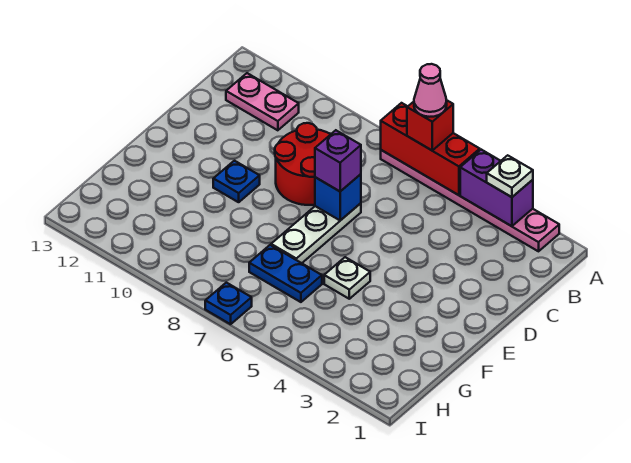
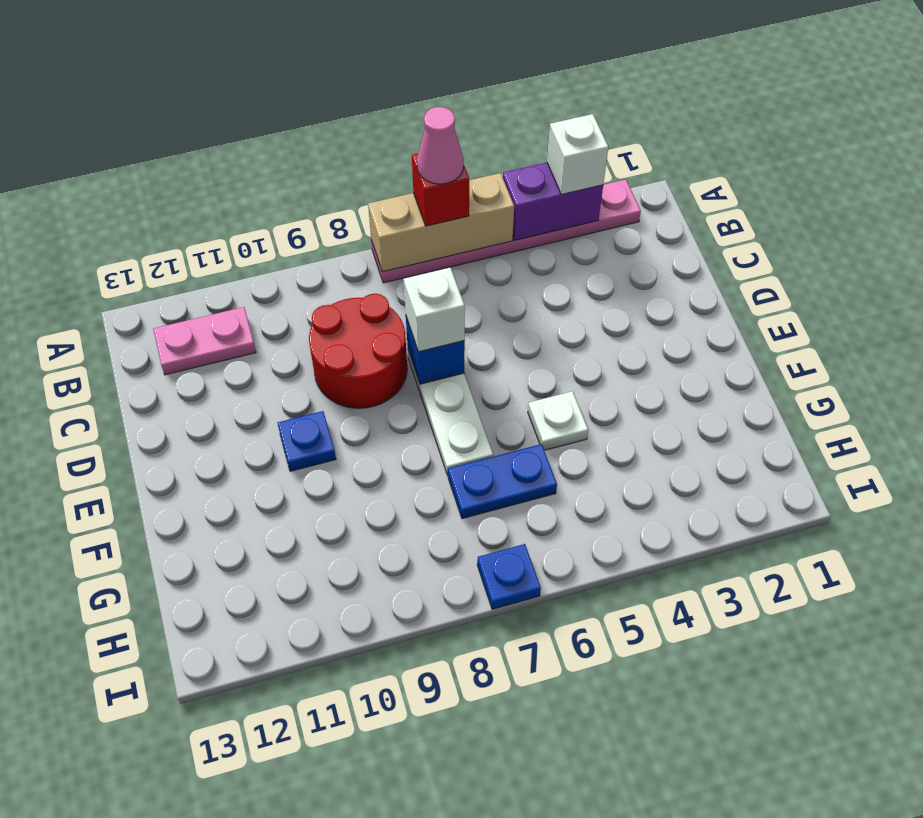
white 1x1 plate [487,155,533,197] -> white 1x1 brick [547,114,608,194]
red 1x3 brick [381,103,480,195] -> tan 1x3 brick [368,173,514,272]
purple 1x1 brick [315,130,361,191] -> white 1x1 brick [403,267,465,352]

